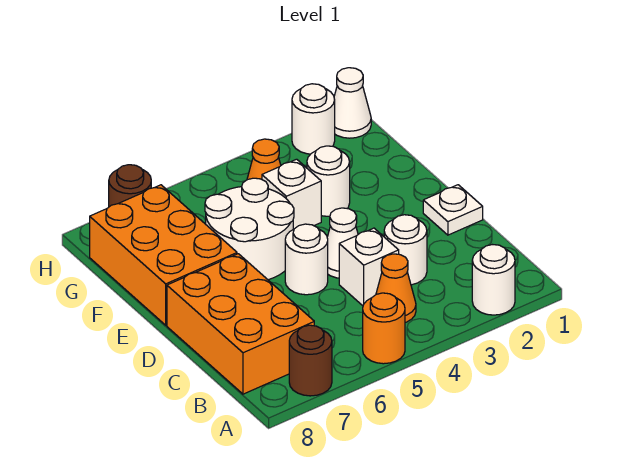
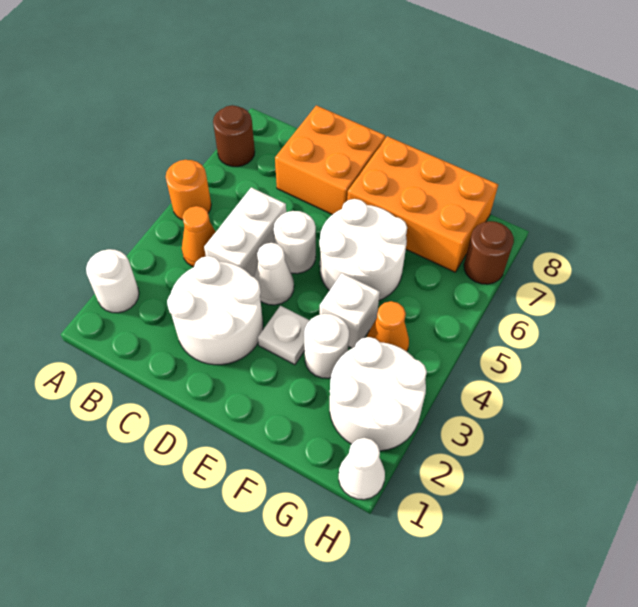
orange 2x3 brick [167,254,314,394] -> orange 2x2 brick [275,105,385,215]
white 1x1 round brick [384,215,427,285] -> white 2x2 round brick [167,256,263,365]
white 1x1 brick [339,228,399,306] -> white 1x2 brick [204,188,286,277]
white 1x1 plate [423,185,483,235] -> white 1x1 plate moved to [258,306,310,365]
white 1x1 round brick [292,84,335,154] -> white 2x2 round brick [330,337,427,451]

